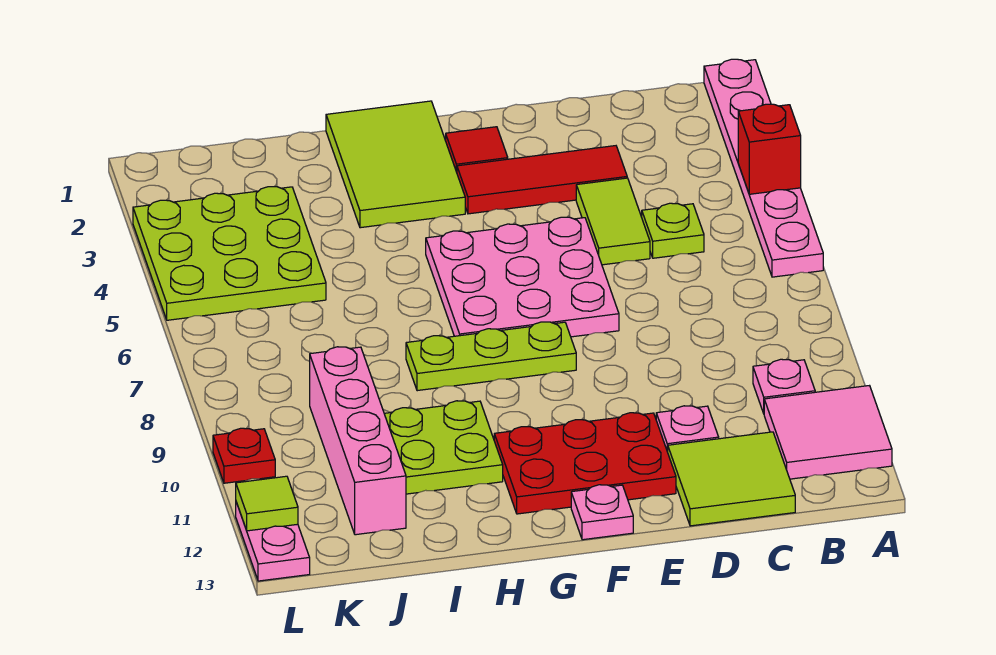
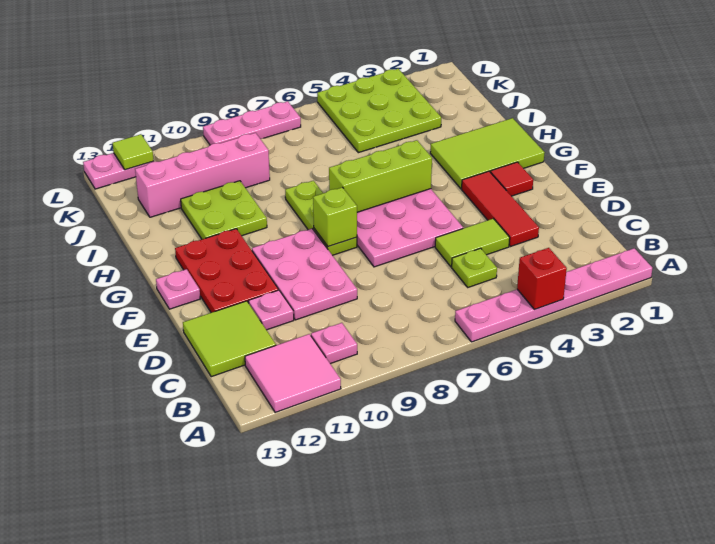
none -> pink 2x3 plate [252,229,357,320]
none -> lime 1x1 brick [313,187,357,247]
none -> lime 1x3 brick [329,140,432,212]
none -> pink 1x3 plate [203,101,301,145]
red 1x1 plate [213,428,275,483] -> none

